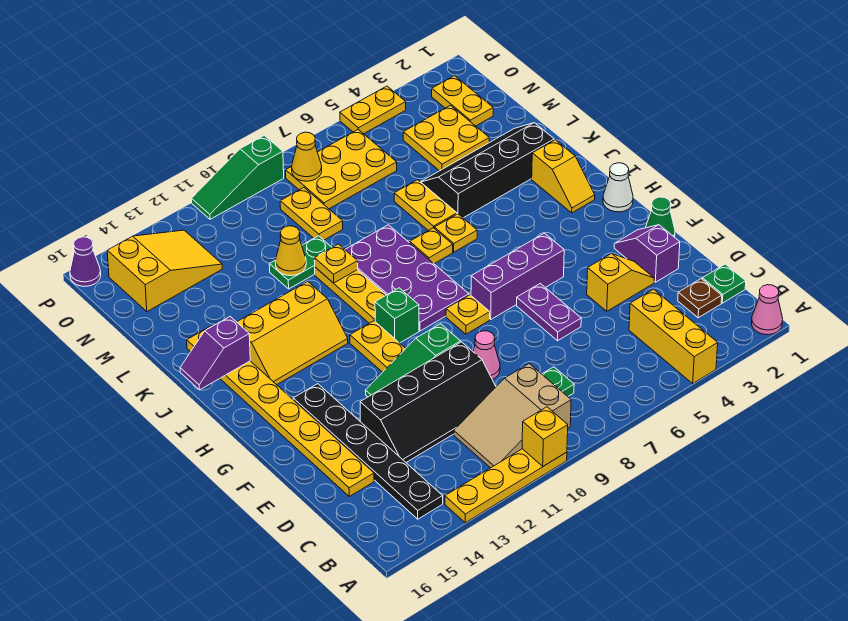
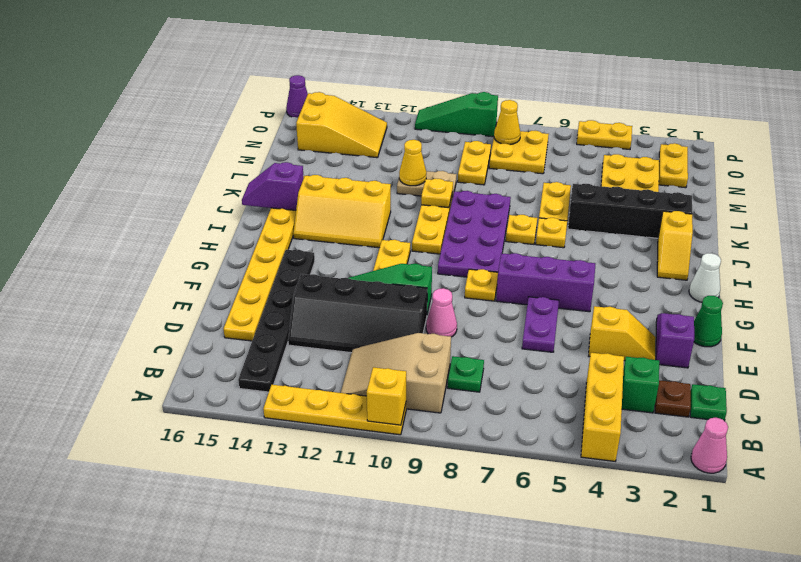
green 1x1 brick [375,288,419,343] -> green 1x1 brick moved to [622,357,659,413]
green 1x2 plate [269,236,332,289] -> tan 1x2 plate [397,171,457,196]
yellow 2x3 plate [286,130,397,209] -> yellow 2x2 plate [489,131,549,174]

